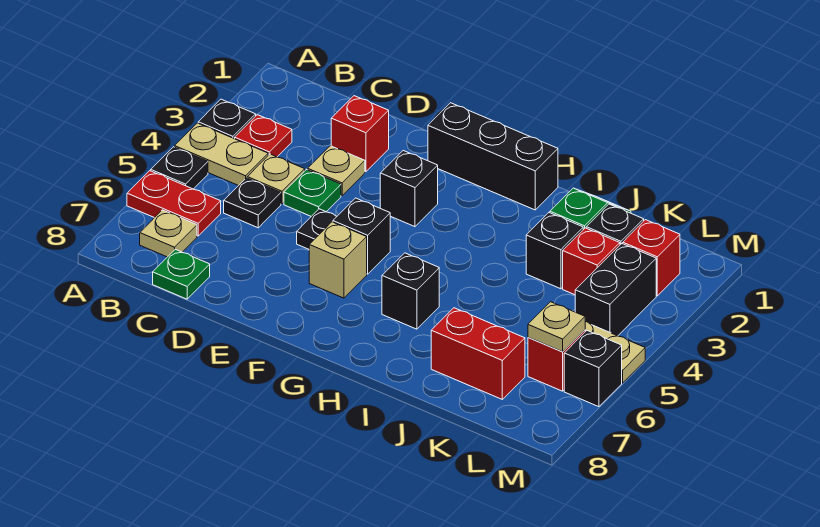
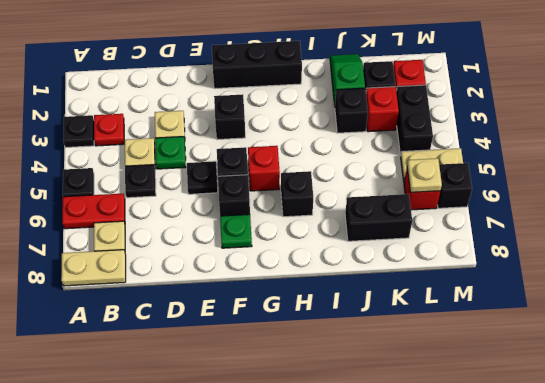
tan 1x2 plate [175,123,268,186] -> tan 1x2 plate moved to [61,250,126,286]
green 1x1 plate [153,249,210,299] -> green 1x1 plate moved to [220,214,252,248]
red 1x1 brick [331,96,389,172] -> red 1x1 brick moved to [248,146,280,191]
tan 1x1 brick [309,222,367,298] -> black 1x1 brick [218,175,250,216]
red 1x2 brick [431,308,525,399] -> black 1x2 brick [345,194,412,241]

